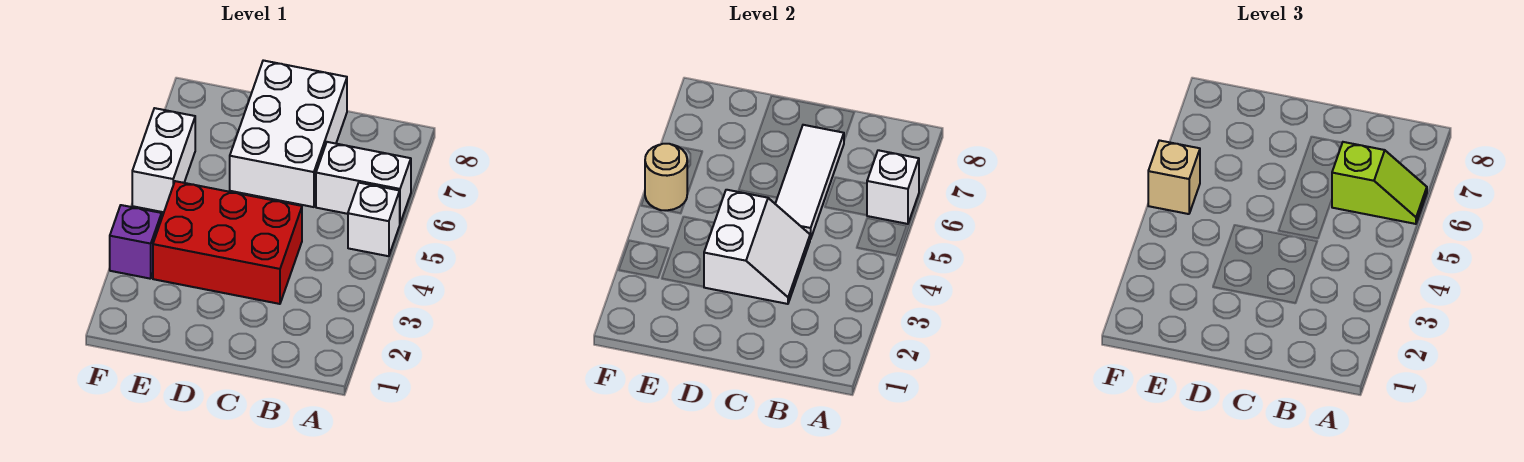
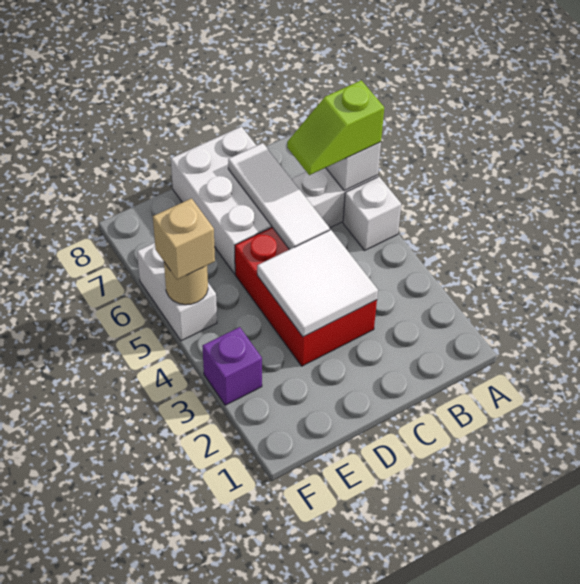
lime 1x2 slope [1332,142,1427,224] -> lime 1x2 slope turned to [287,80,384,175]
red 2x3 brick [153,181,302,304] -> red 2x3 brick turned to [235,227,377,366]
white 2x2 slope [704,190,810,304] -> white 2x2 tile [257,230,378,337]

